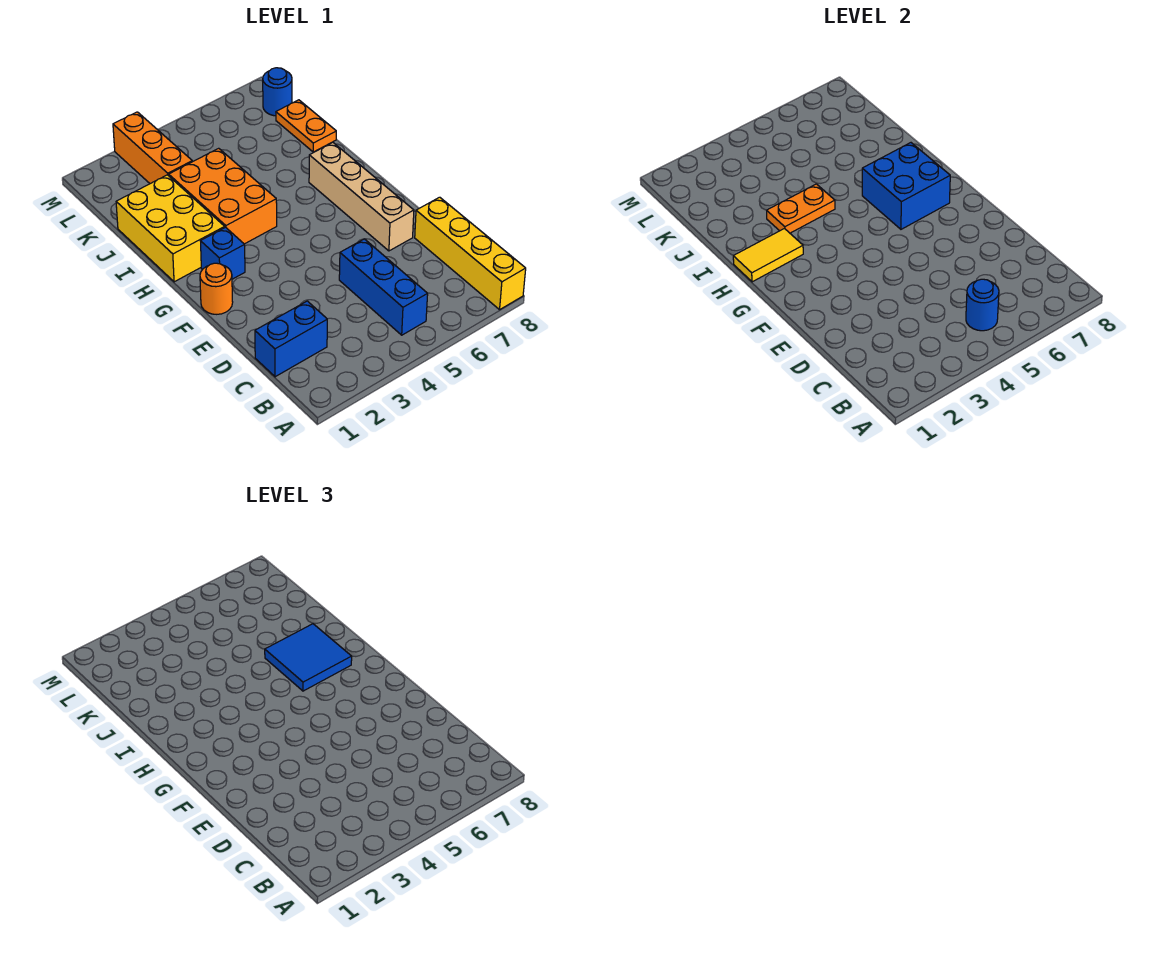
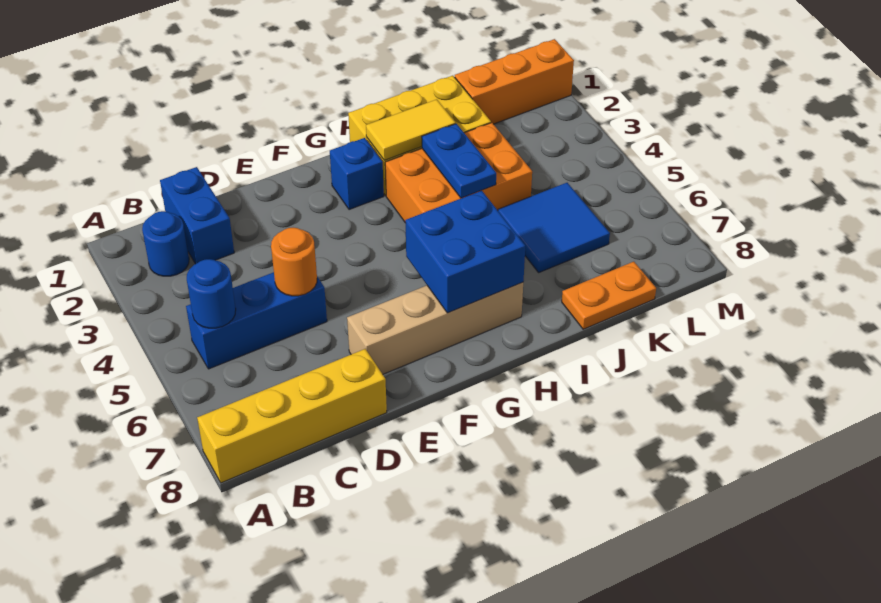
orange 1x1 round brick [200,263,233,314] -> orange 1x1 round brick moved to [271,228,317,296]
yellow 1x2 tile [733,229,803,282] -> yellow 1x2 tile turned to [366,99,456,160]
blue 2x2 tile [265,624,352,691] -> blue 2x2 tile moved to [498,183,610,272]
orange 1x2 plate [767,184,835,233] -> blue 1x2 plate [422,124,496,198]
orange 1x3 brick [113,112,192,184] -> orange 1x3 brick moved to [455,39,574,124]
blue 1x1 round brick [263,68,292,116] -> blue 1x1 round brick moved to [142,211,189,276]

